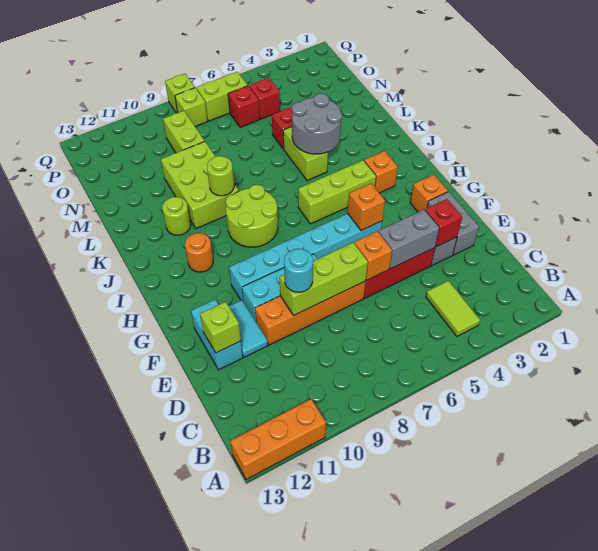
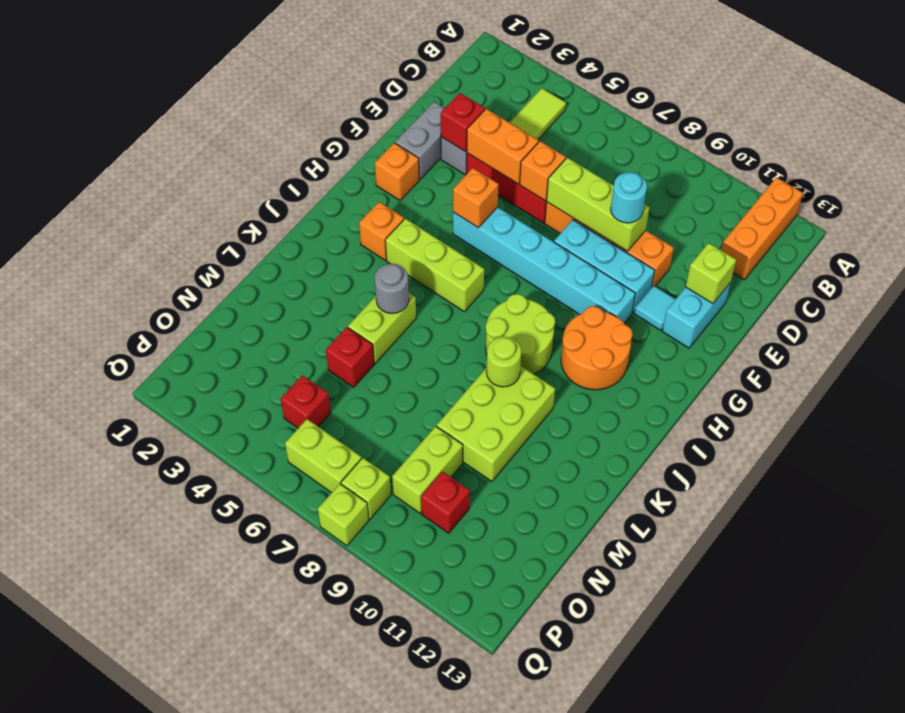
orange 1x3 brick [230,399,326,480] -> orange 1x3 brick turned to [721,177,803,280]
grey 1x2 brick [379,210,439,269] -> orange 1x2 brick [467,109,538,184]
cyan 1x2 tile [229,300,268,357] -> cyan 1x1 tile [634,286,675,330]
orange 1x1 round brick [185,233,213,272] -> orange 2x2 round brick [561,306,633,390]
grey 2x2 round brick [292,93,342,154] -> grey 1x1 round brick [375,264,409,314]
lime 1x1 round brick [162,197,191,235] -> none
red 1x1 brick [228,86,260,128] -> red 1x1 brick moved to [421,471,470,533]

